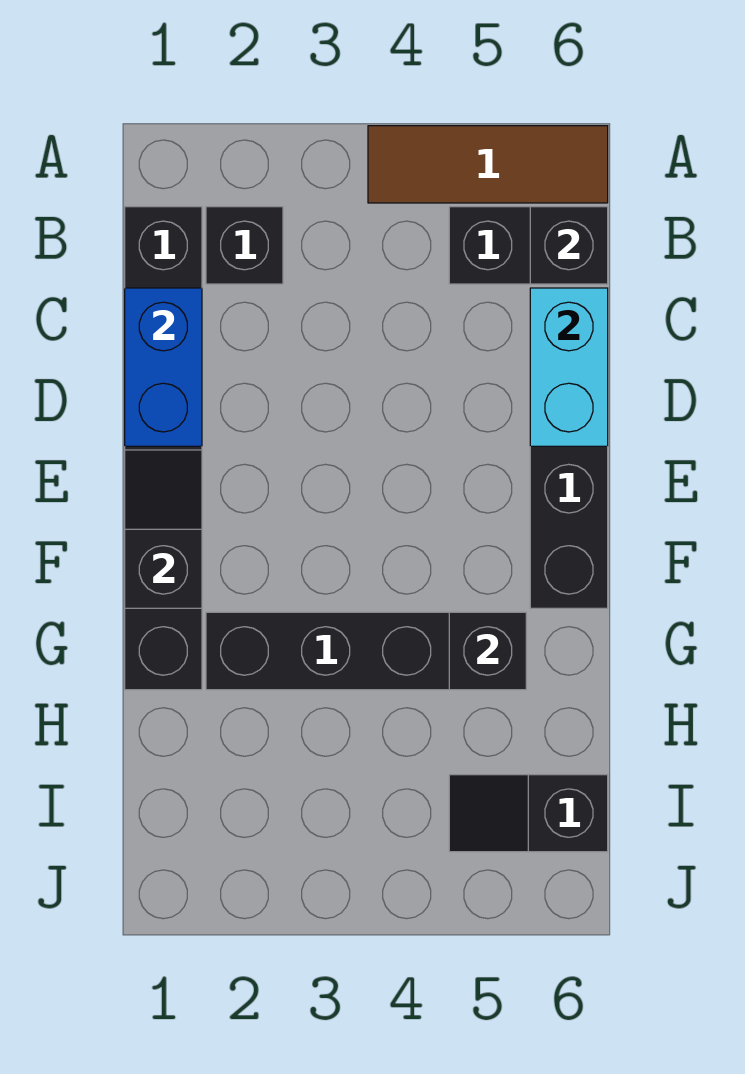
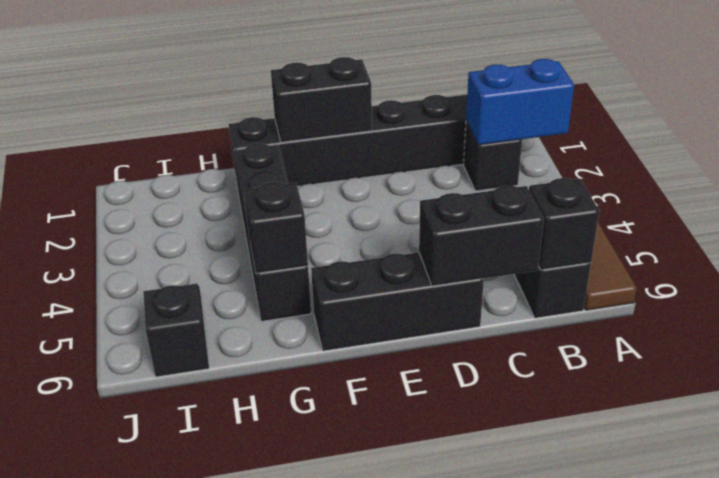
blue 1x2 brick [125,288,202,446] -> blue 1x2 brick moved to [466,59,574,145]
cyan 1x2 brick [530,288,608,446] -> black 1x2 brick [419,186,544,286]
black 1x2 slope [125,450,202,608] -> black 1x2 brick [271,57,372,142]

